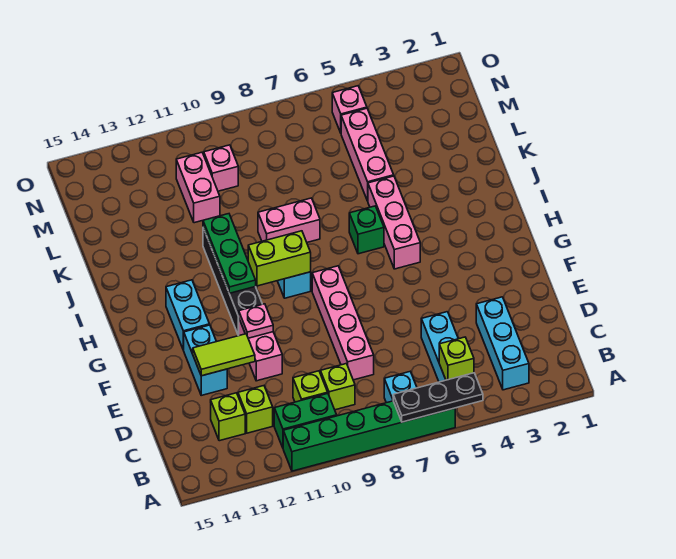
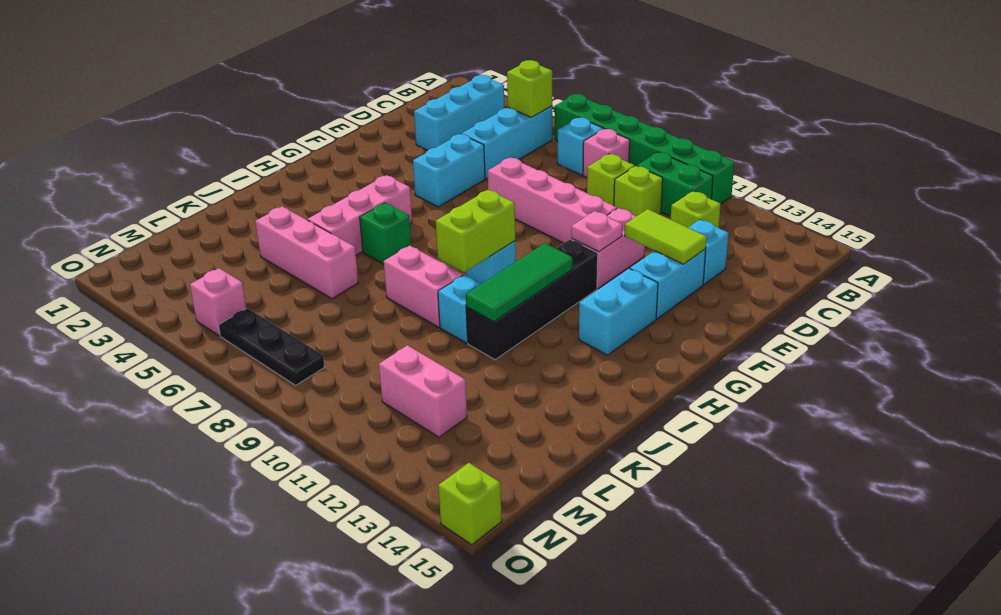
black 1x3 plate [393,373,483,422] -> black 1x3 plate moved to [219,308,324,385]
lime 1x1 brick [211,393,245,441] -> lime 1x1 brick moved to [438,463,502,545]
pink 1x4 brick [312,266,374,380] -> pink 1x4 brick turned to [488,157,617,243]
none -> cyan 1x1 brick [688,220,728,284]
none -> cyan 1x2 brick [413,134,485,207]
lime 1x2 brick [248,231,311,286] -> lime 1x2 brick turned to [436,190,515,273]
green 1x3 plate [203,214,256,293] -> green 1x3 tile [466,243,573,322]
none -> cyan 1x1 brick [438,275,481,343]
pink 1x3 brick [341,108,394,201] -> pink 1x3 brick turned to [255,206,358,299]
pink 1x2 brick [176,152,220,223] -> pink 1x2 brick turned to [379,345,467,437]
pink 1x1 brick [204,145,238,191] -> pink 1x1 brick moved to [583,129,630,178]

